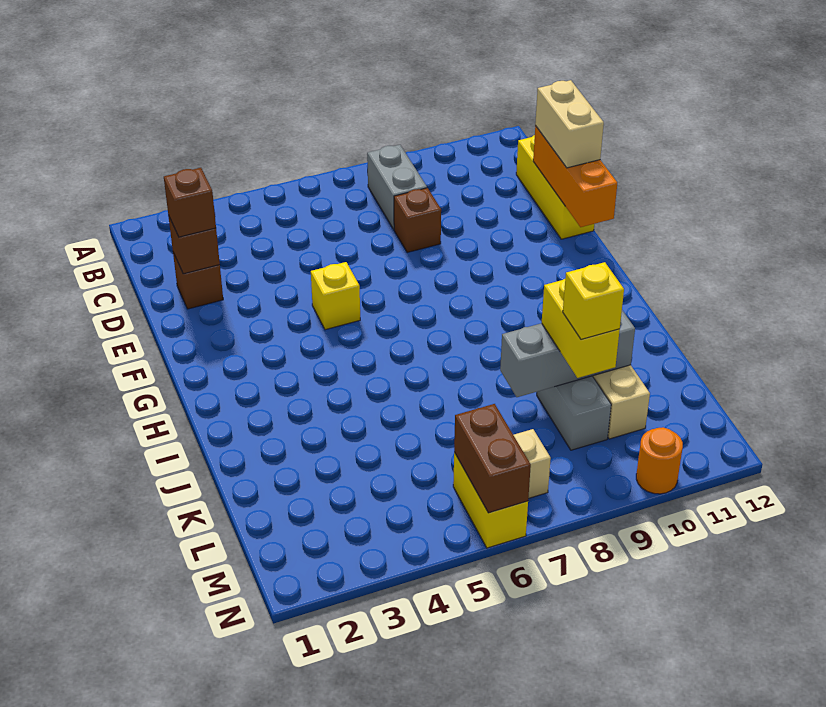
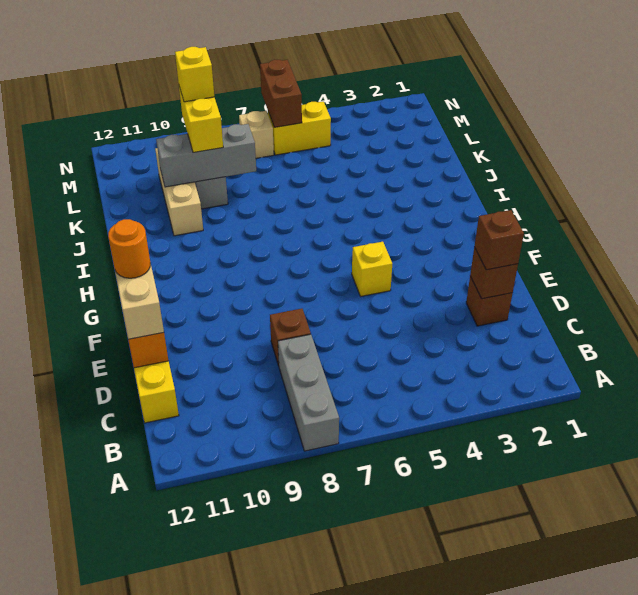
grey 1x2 brick [367,145,427,229] -> grey 1x3 brick [278,334,339,451]
yellow 1x2 brick [453,453,528,548] -> yellow 1x2 brick turned to [268,102,331,155]
orange 1x1 round brick [636,427,683,494] -> orange 1x1 round brick moved to [108,219,150,278]

